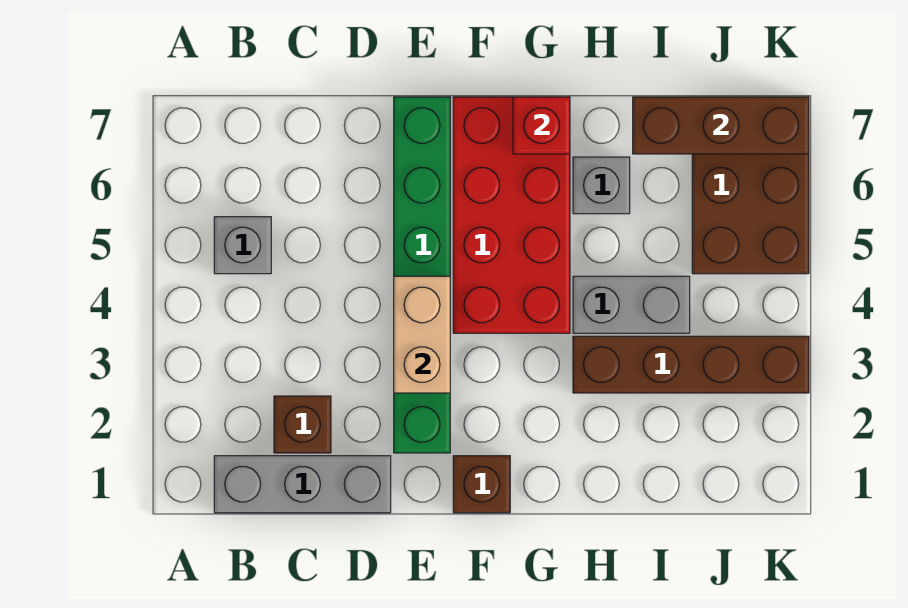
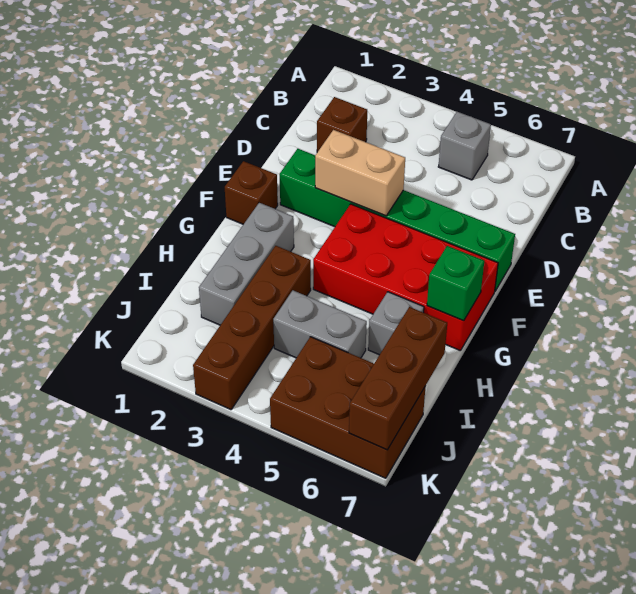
grey 1x3 brick [214,456,391,513] -> grey 1x3 brick moved to [199,203,294,325]
red 1x1 brick [513,97,570,154] -> green 1x1 brick [427,246,484,321]
grey 1x2 brick [573,276,690,333] -> grey 1x2 brick turned to [273,290,367,358]

